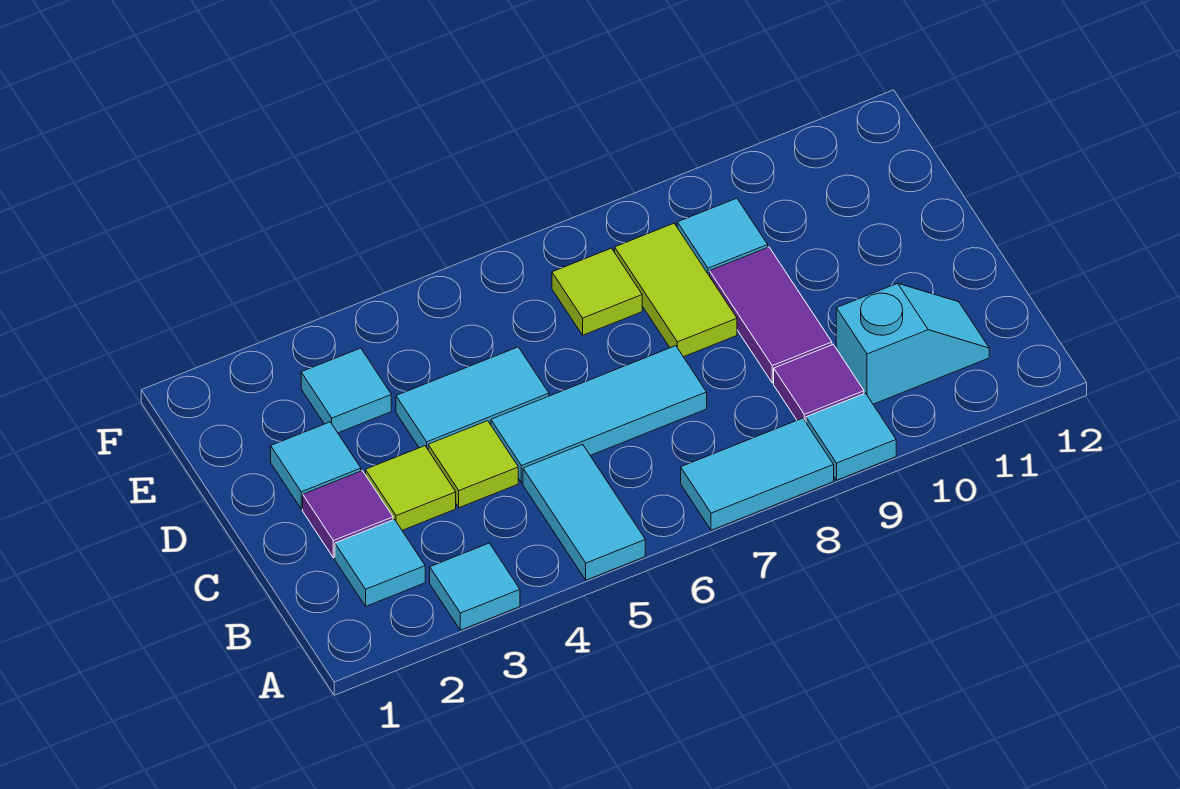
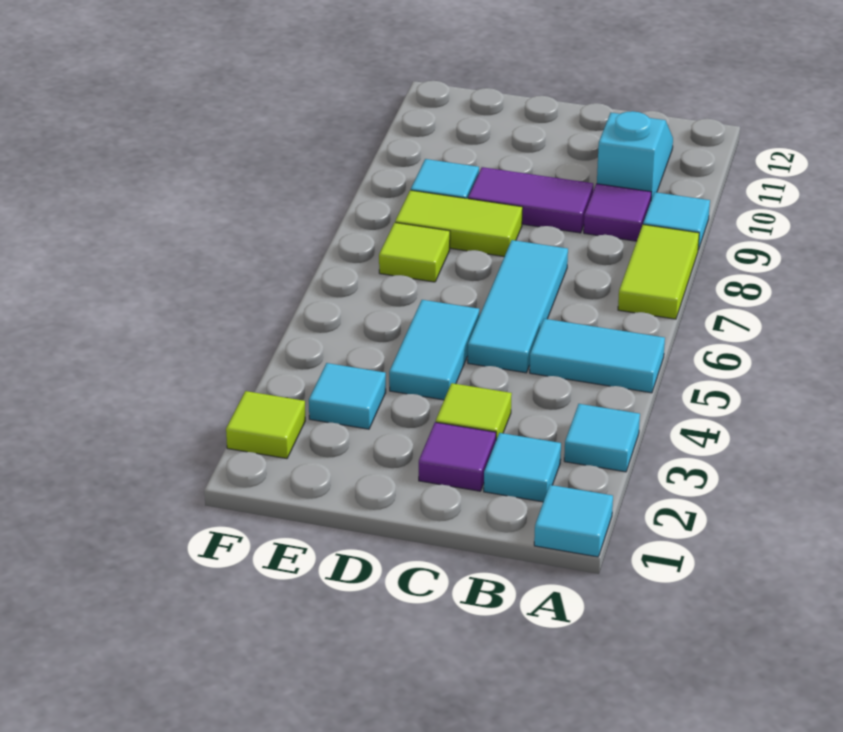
cyan 1x2 tile [681,418,834,530] -> lime 1x2 tile [618,225,699,319]
lime 1x1 tile [428,421,518,508] -> lime 1x1 tile moved to [226,391,305,459]
cyan 1x1 tile [271,422,361,509] -> cyan 1x1 tile moved to [534,485,613,557]

